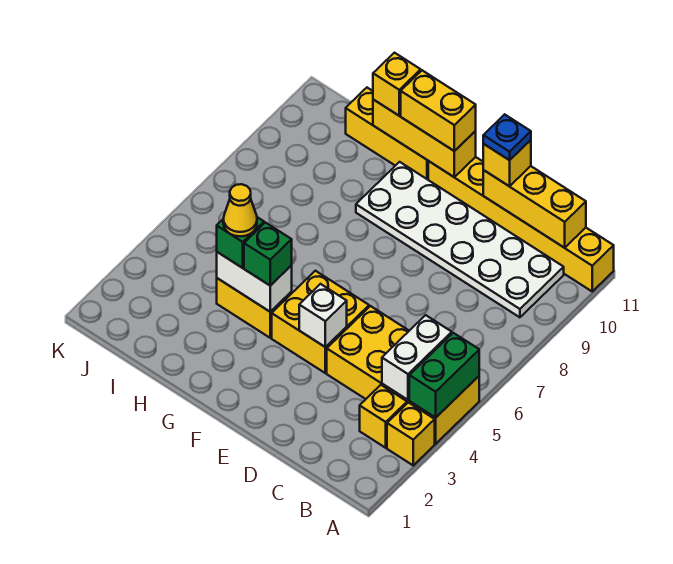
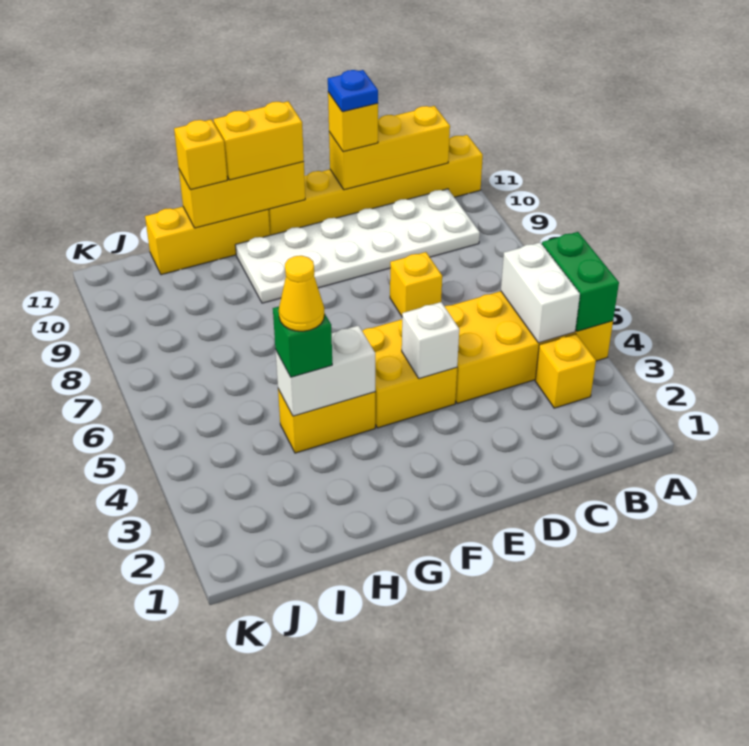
yellow 1x1 brick [387,403,435,465] -> yellow 1x1 brick moved to [390,252,442,316]
green 1x1 brick [244,223,292,286] -> none

